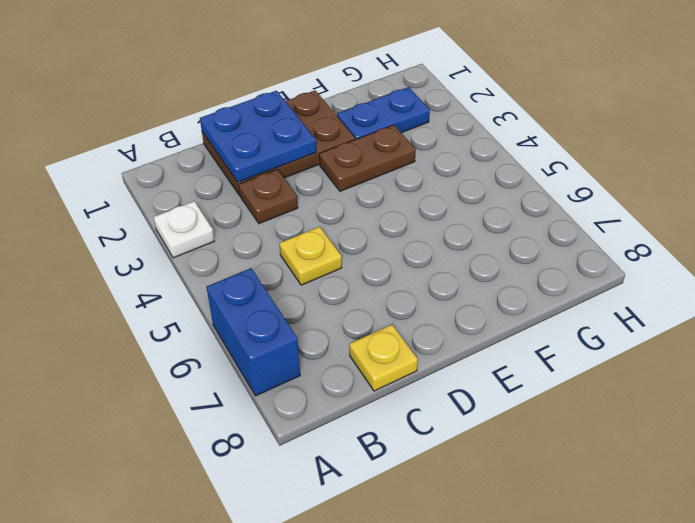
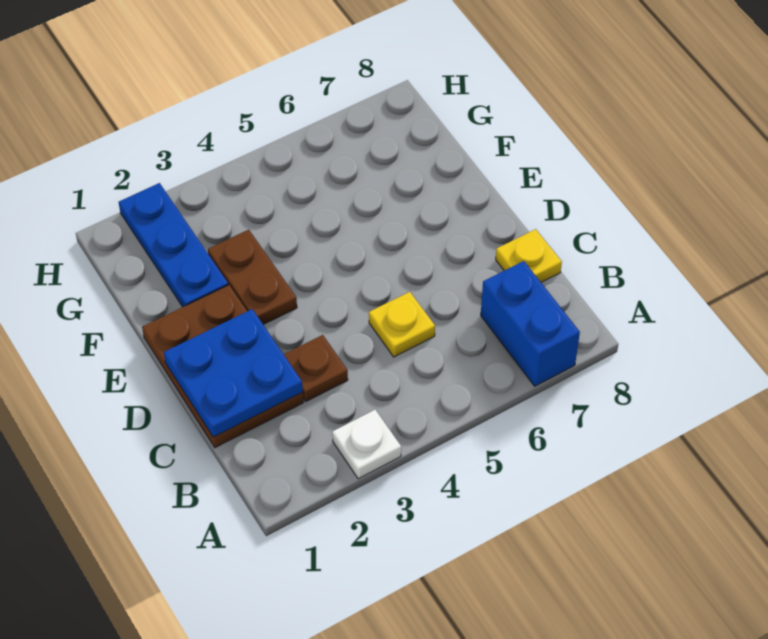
blue 1x2 brick [207,268,300,396] -> blue 1x2 brick turned to [481,261,580,386]
blue 1x2 plate [337,87,430,139] -> blue 1x3 plate [119,183,228,307]

